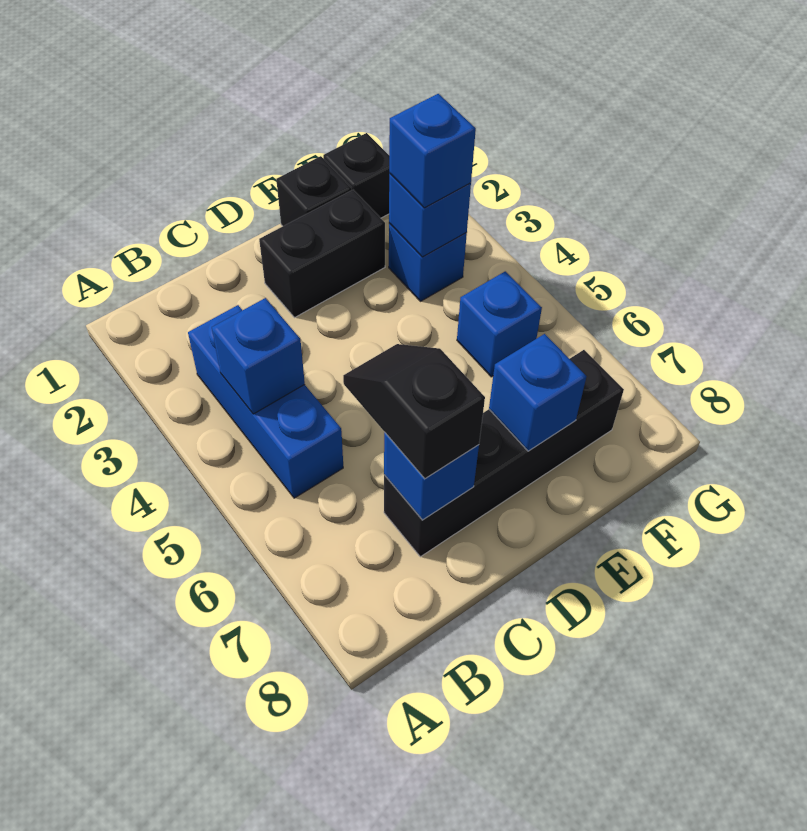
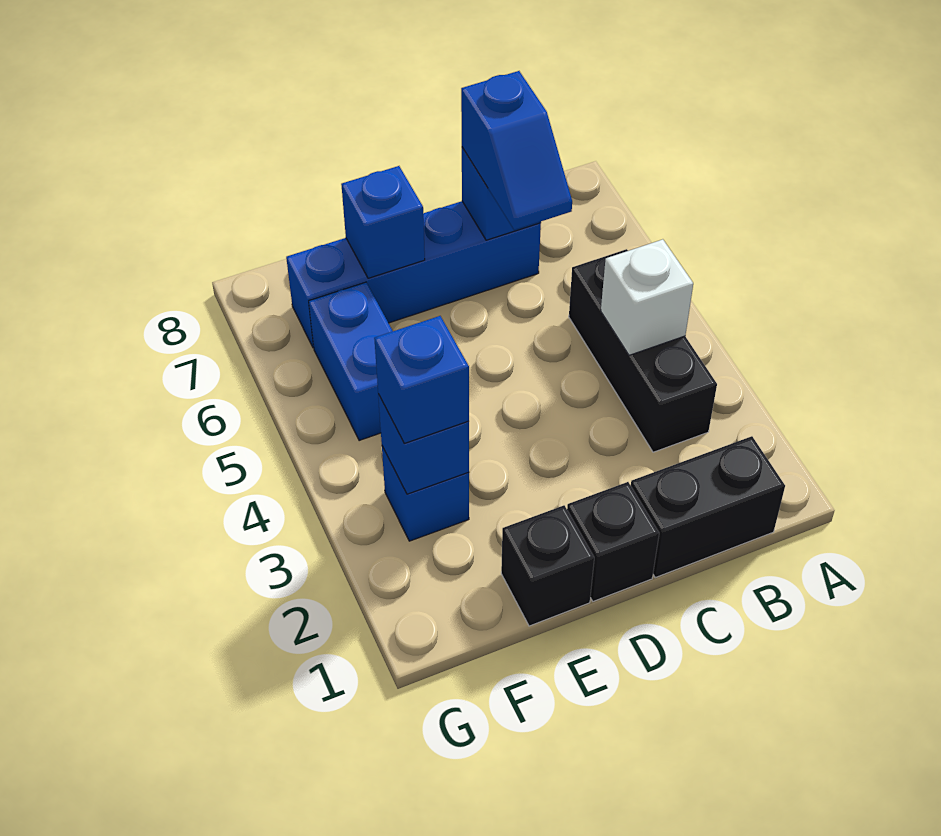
blue 1x3 brick [188,305,343,498] -> black 1x3 brick [569,249,717,452]
blue 1x1 brick [212,298,305,414] -> white 1x1 brick [601,239,693,355]
black 1x2 slope [343,344,485,479] -> blue 1x2 slope [461,71,572,230]
black 1x4 brick [384,350,624,557] -> blue 1x4 brick [286,201,541,348]
black 1x2 brick [259,190,385,318] -> black 1x2 brick moved to [631,436,785,578]
black 1x1 brick [323,133,390,218] -> black 1x1 brick moved to [567,482,659,601]
blue 1x1 brick [457,271,542,377] -> blue 1x2 brick [309,282,393,441]

